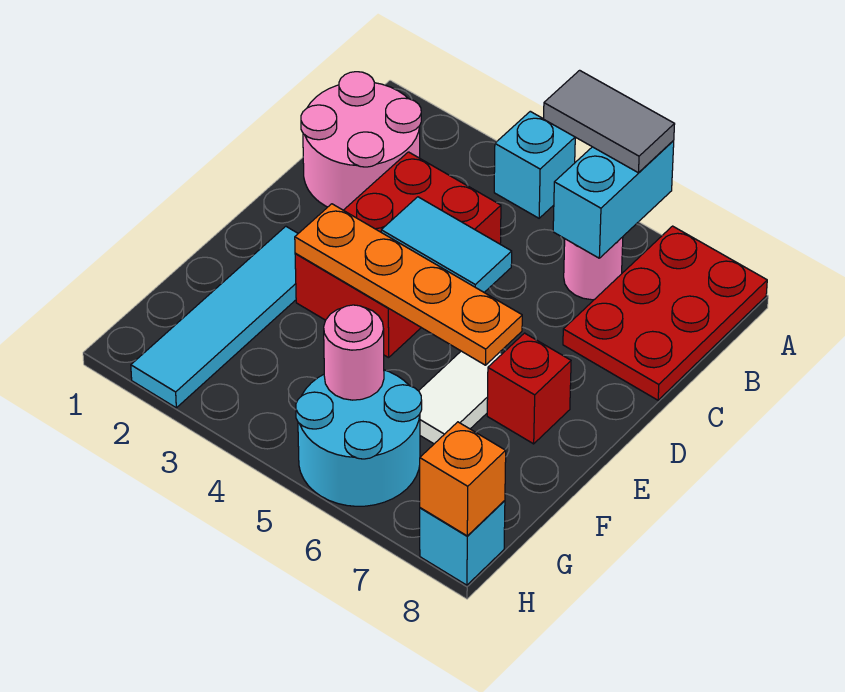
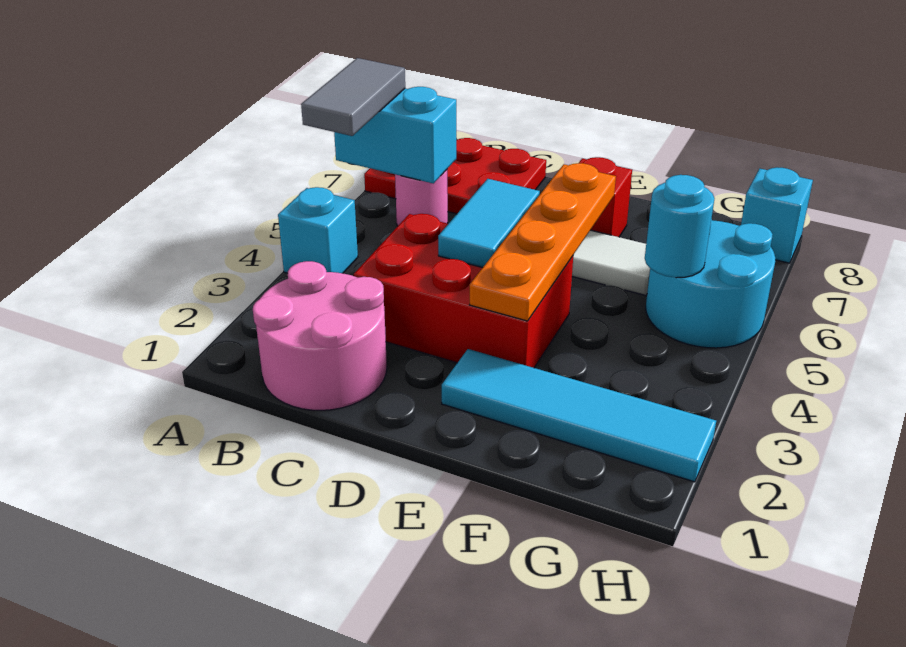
pink 1x1 round brick [324,305,384,400] -> cyan 1x1 round brick [645,175,715,278]
orange 1x1 brick [420,422,506,536] -> none

